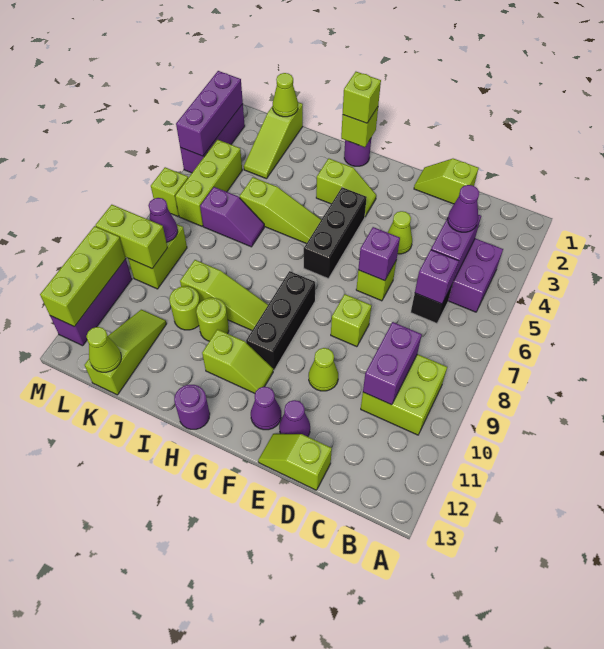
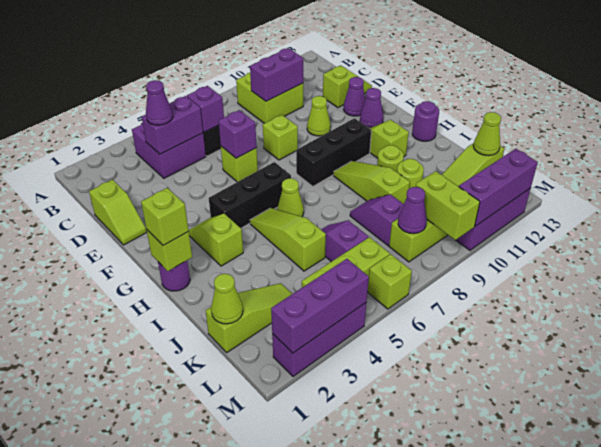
lime 1x2 slope [258,434,332,490] -> lime 1x2 slope turned to [323,65,372,108]
lime 1x1 cone [388,211,412,254] -> lime 1x1 cone moved to [277,178,304,217]
none -> purple 1x2 slope [350,194,404,246]
lime 1x3 brick [40,226,126,327] -> purple 1x3 brick [459,149,538,226]

